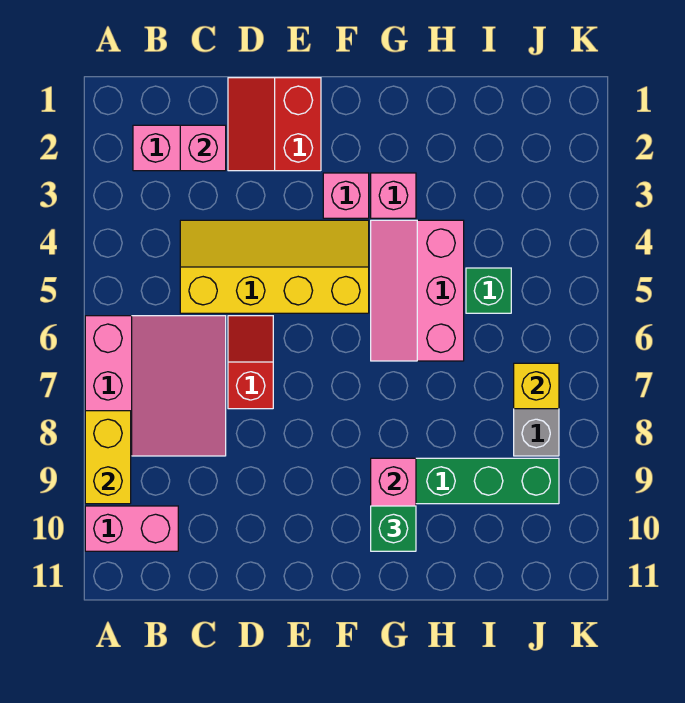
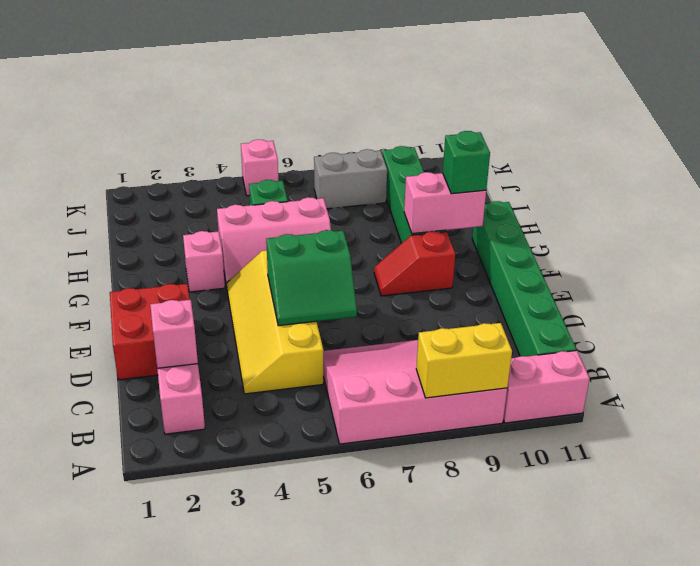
pink 3x3 slope [85,316,226,456] -> pink 3x4 slope [323,340,507,444]
pink 1x2 brick [85,506,178,551] -> pink 1x2 brick turned to [503,350,590,423]
none -> green 1x6 brick [472,201,576,356]
red 2x2 slope [228,78,321,171] -> red 2x2 brick [110,284,190,380]
none -> green 2x2 slope [266,230,357,326]
red 1x2 slope [228,316,273,409] -> red 1x2 slope moved to [374,231,455,296]
pink 1x1 brick [323,173,369,218] -> pink 1x1 brick moved to [241,139,278,196]
yellow 1x1 brick [514,363,559,409] -> none

